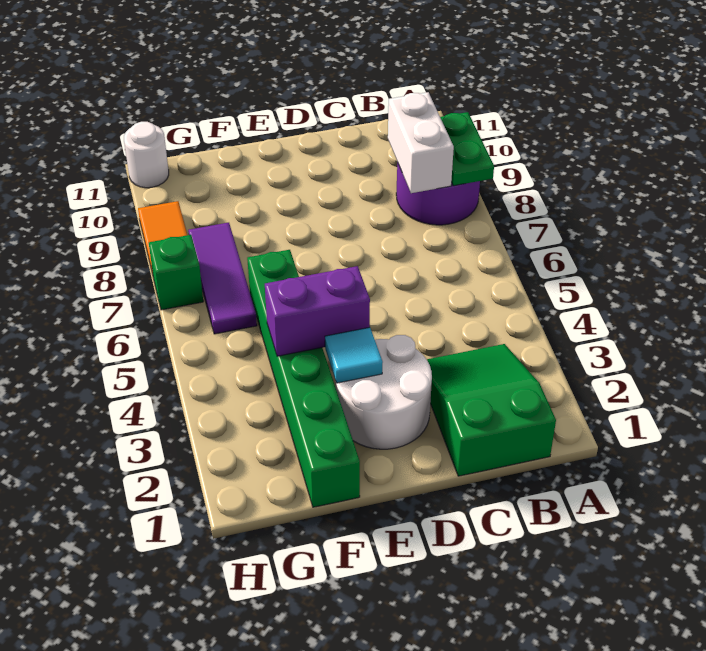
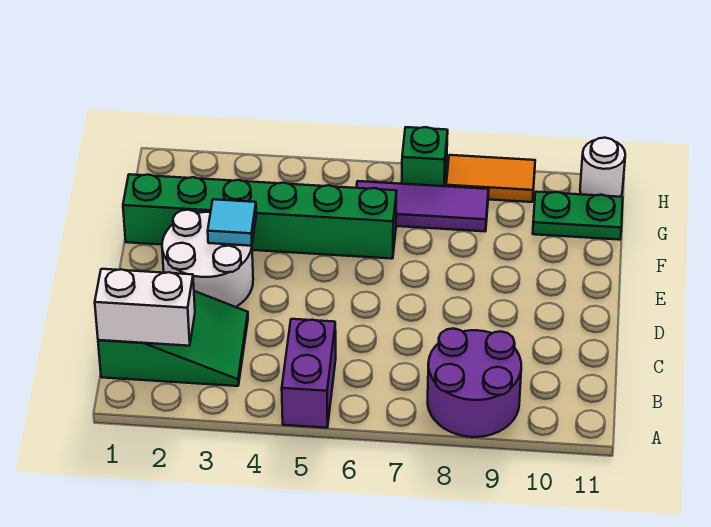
green 1x2 plate [440,112,494,186] -> green 1x2 plate moved to [533,192,623,240]
white 1x2 brick [388,92,454,193] -> white 1x2 brick moved to [95,269,195,346]
purple 1x2 brick [265,266,370,356] -> purple 1x2 brick moved to [282,319,336,428]

